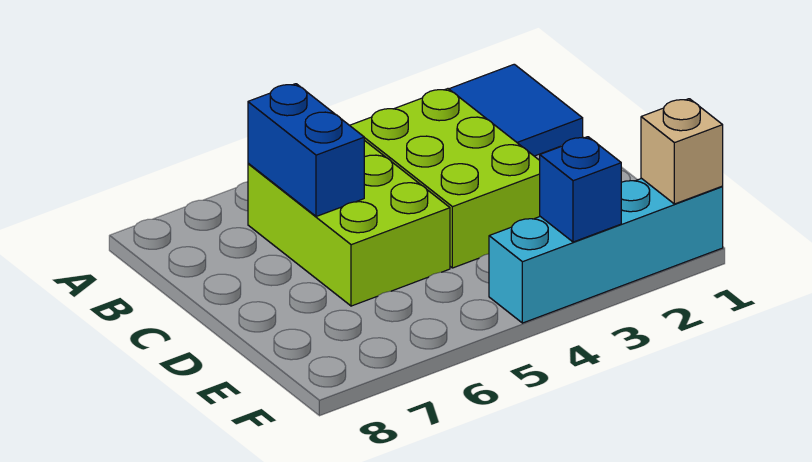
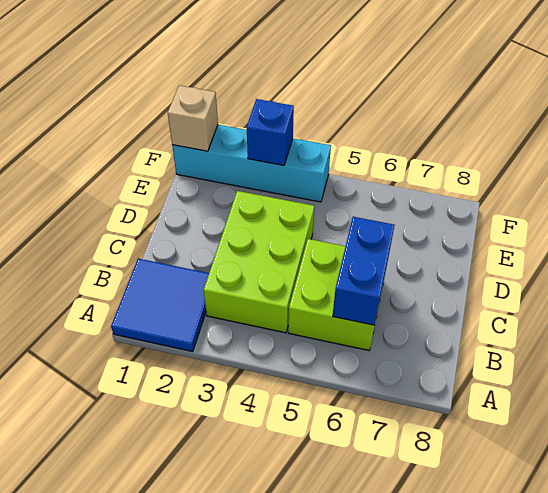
lime 2x3 brick [248,140,450,306] -> lime 2x2 brick [288,239,385,351]

